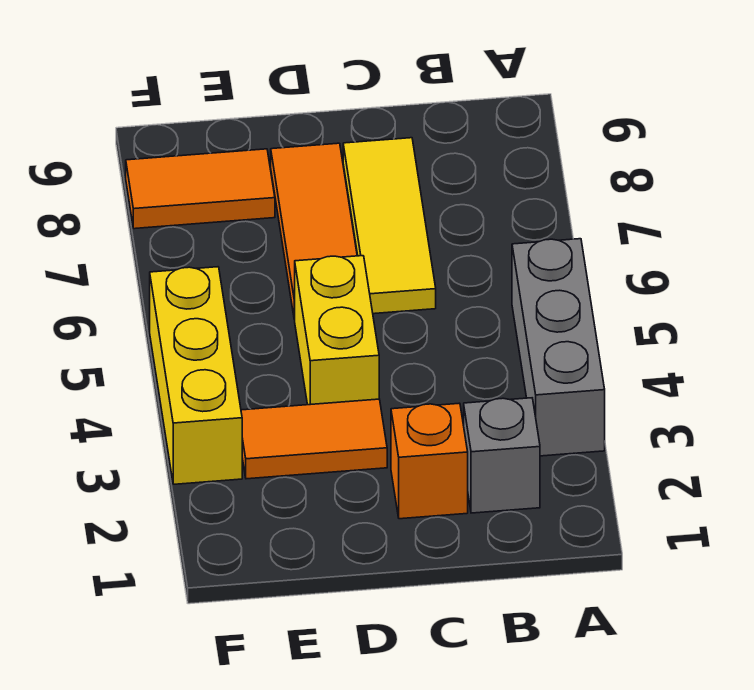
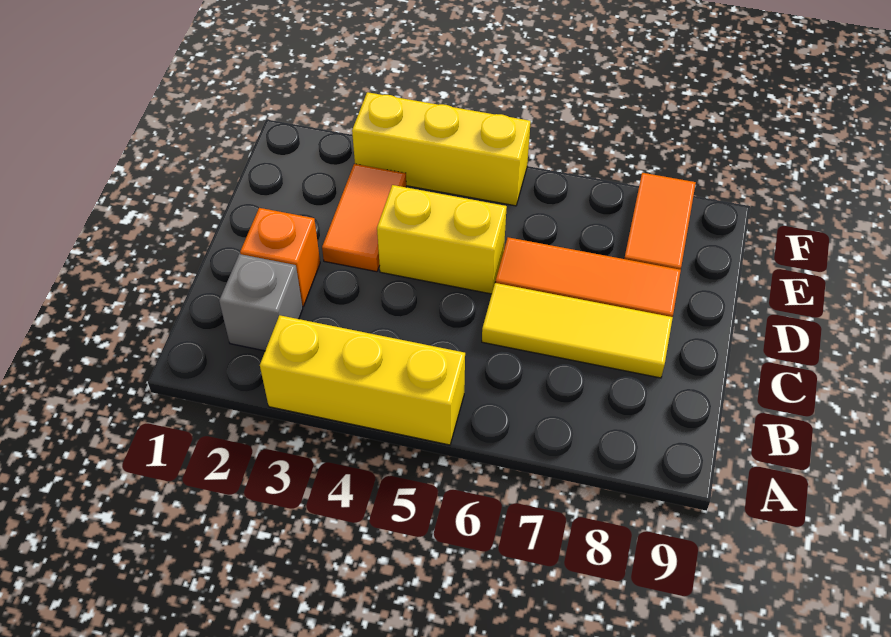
grey 1x3 brick [512,239,605,456] -> yellow 1x3 brick [260,315,465,445]

